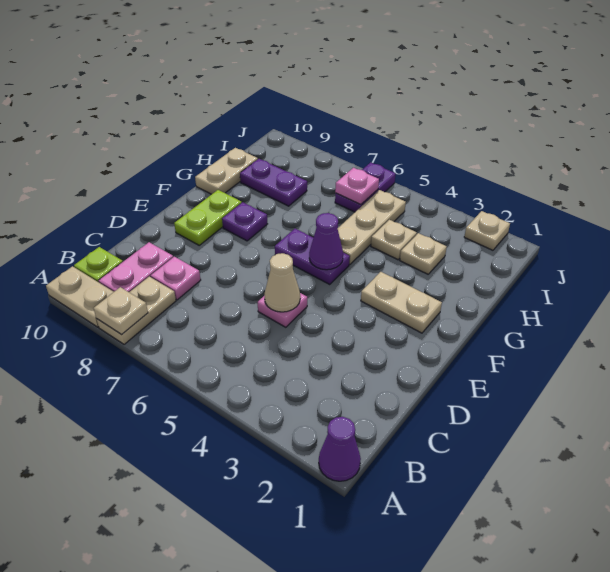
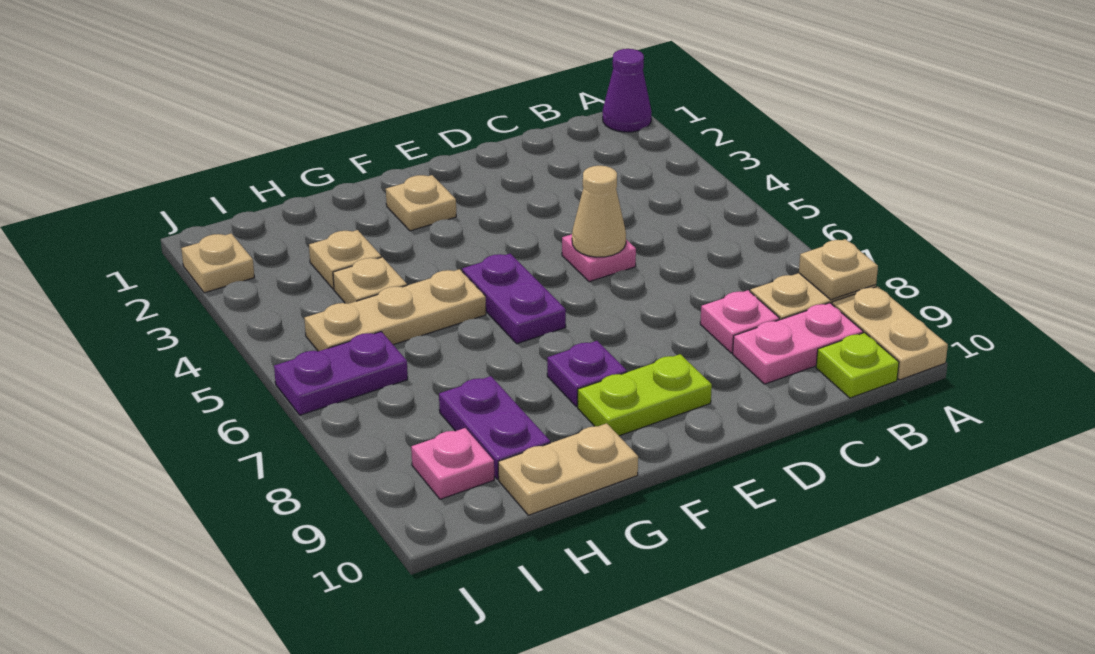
tan 1x2 plate [361,272,442,333] -> tan 1x1 plate [386,175,456,231]
purple 1x1 cone [309,213,343,270] -> none
pink 1x1 plate [335,168,379,205] -> pink 1x1 plate moved to [411,428,494,499]

